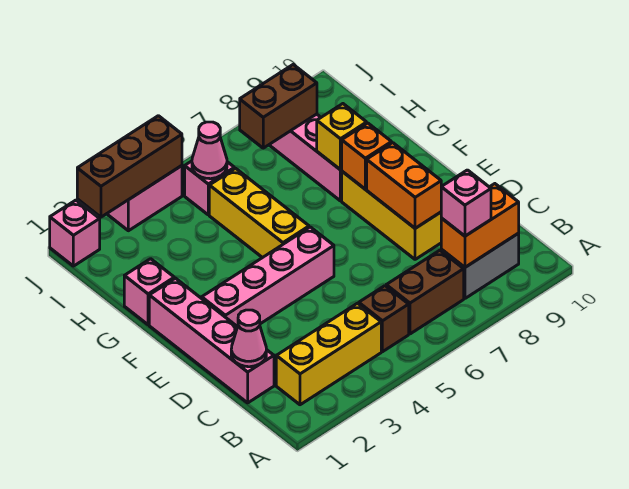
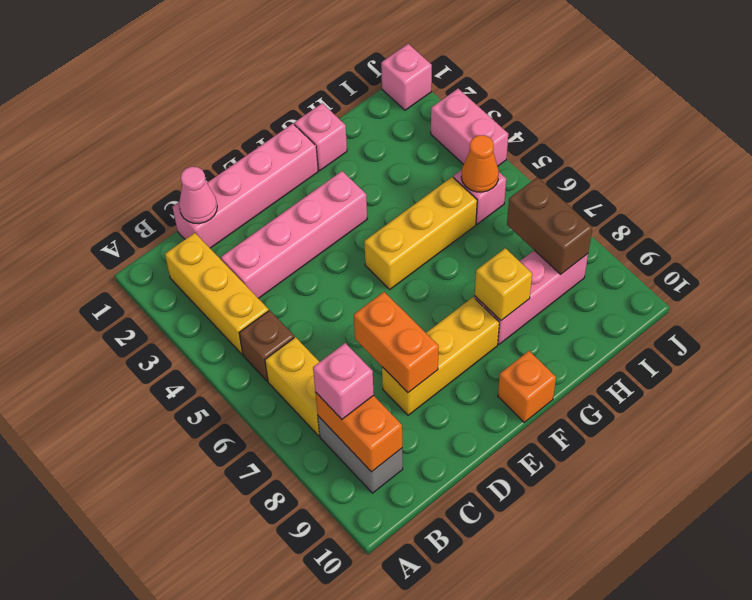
brown 1x2 brick [386,250,464,334] -> yellow 1x2 brick [265,337,320,436]
orange 1x2 brick [367,143,441,228] -> orange 1x2 brick turned to [354,292,439,393]
pink 1x4 brick [202,227,334,327] -> pink 1x4 brick turned to [221,171,367,298]
orange 1x1 brick [342,123,392,189] -> orange 1x1 brick moved to [498,351,556,422]
pink 1x1 cone [192,122,227,179] -> orange 1x1 cone [461,135,499,192]
brown 1x3 brick [77,116,182,217] -> none

